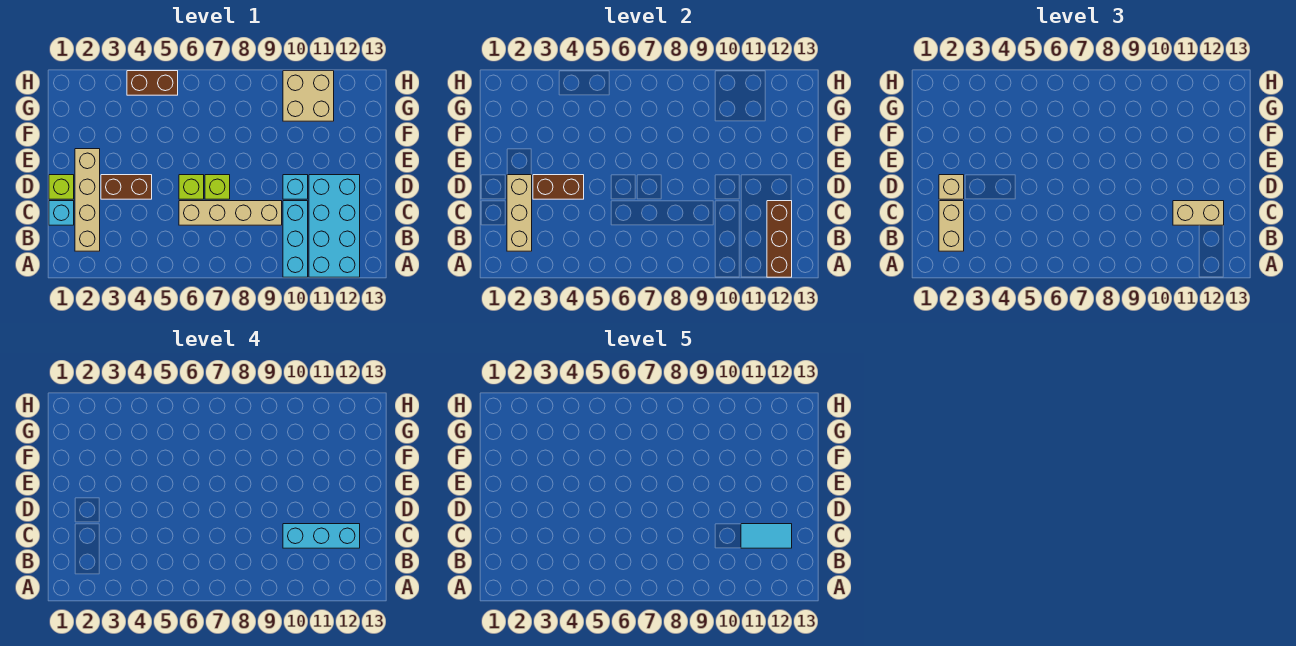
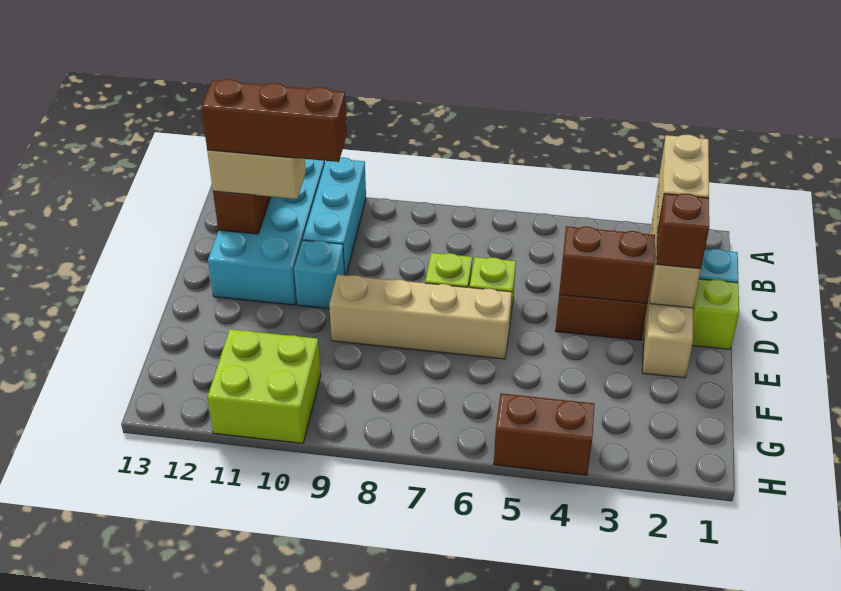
tan 1x4 brick [179,201,282,225] -> tan 1x4 brick moved to [329,274,512,359]
cyan 1x3 brick [283,524,360,548] -> brown 1x3 brick [201,79,347,162]
cyan 1x2 tile [741,524,792,548] -> none
tan 1x1 brick [939,175,964,199] -> brown 1x1 brick [656,194,709,269]
tan 2x2 brick [283,71,334,121] -> lime 2x2 brick [207,329,321,443]

